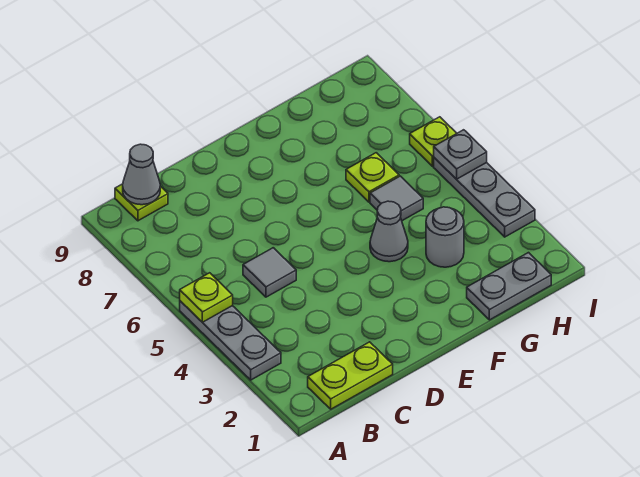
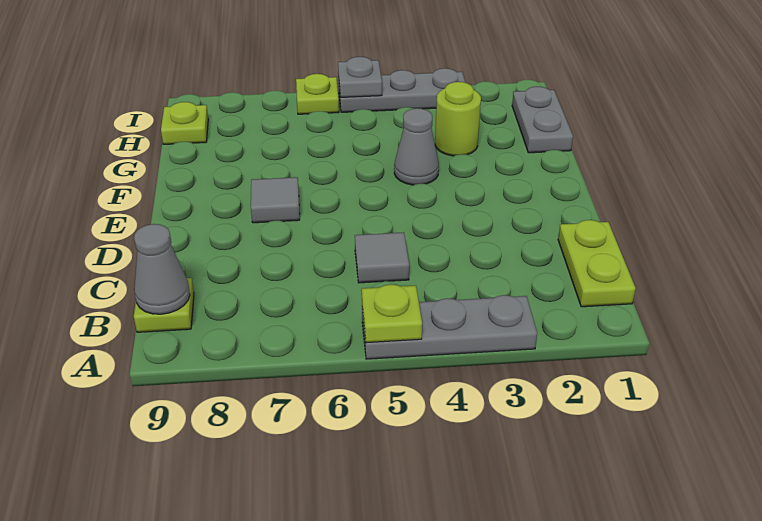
grey 1x1 round brick [426,207,464,267] -> lime 1x1 round brick [435,82,481,156]
grey 1x1 tile [370,176,423,221] -> grey 1x1 tile moved to [251,177,300,223]
lime 1x1 plate [346,153,399,202] -> lime 1x1 plate moved to [161,102,208,144]

